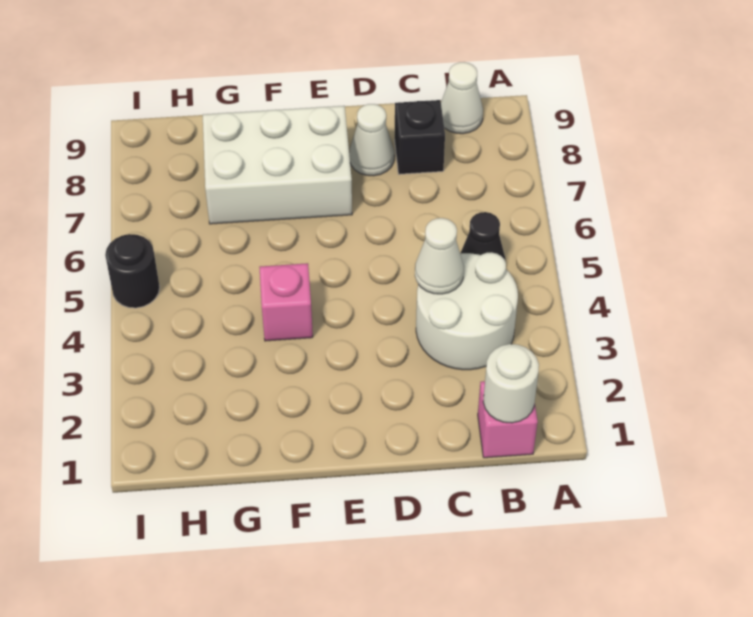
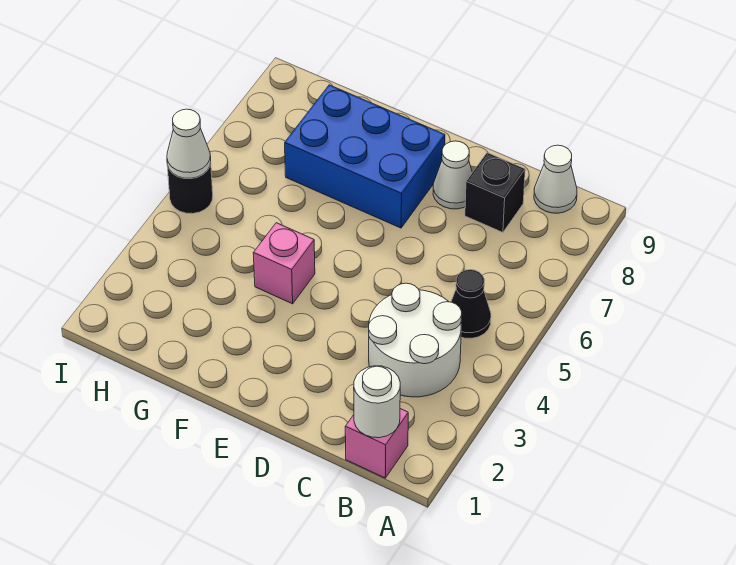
white 1x1 cone [415,218,464,294] -> white 1x1 cone moved to [167,109,211,178]
white 2x3 brick [203,106,352,224] -> blue 2x3 brick [285,85,445,228]

